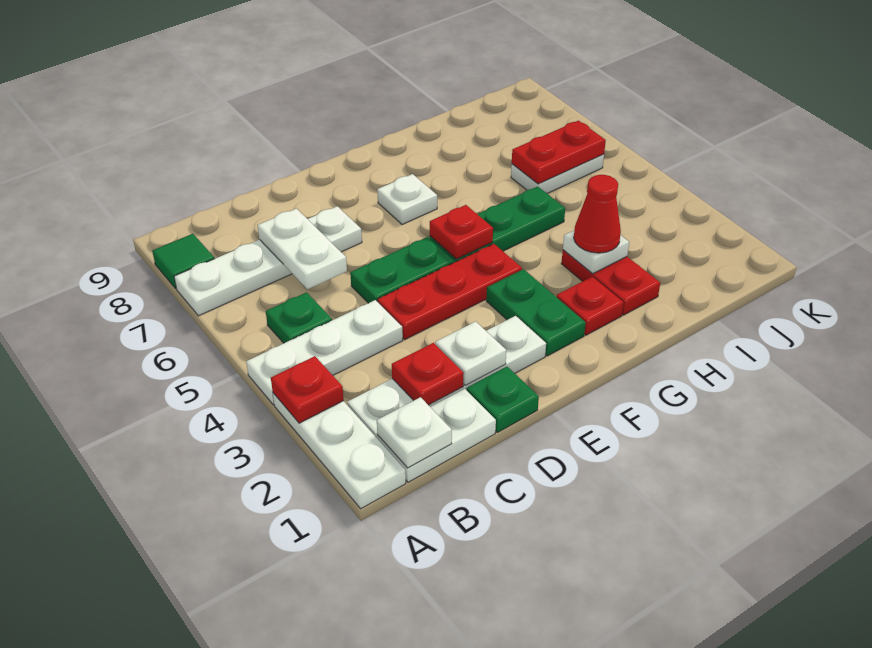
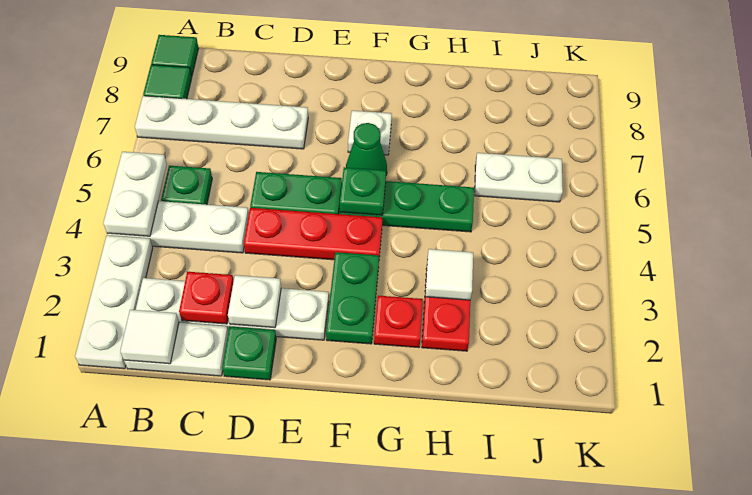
red 1x1 plate [271,356,344,423] -> none
none -> green 1x1 tile [151,35,198,77]
white 1x1 plate [377,397,452,468] -> white 1x1 tile [120,310,179,364]
white 1x2 plate [258,209,347,289] -> white 1x2 plate moved to [103,152,167,236]
red 1x1 plate [430,205,493,259] -> green 1x1 plate [340,167,386,215]
none -> green 1x1 cone [346,123,387,174]
white 1x1 plate [563,231,629,273] -> white 1x1 tile [425,249,473,300]
red 1x1 cone [574,175,621,253] -> none
red 1x2 plate [512,121,606,184] -> none

